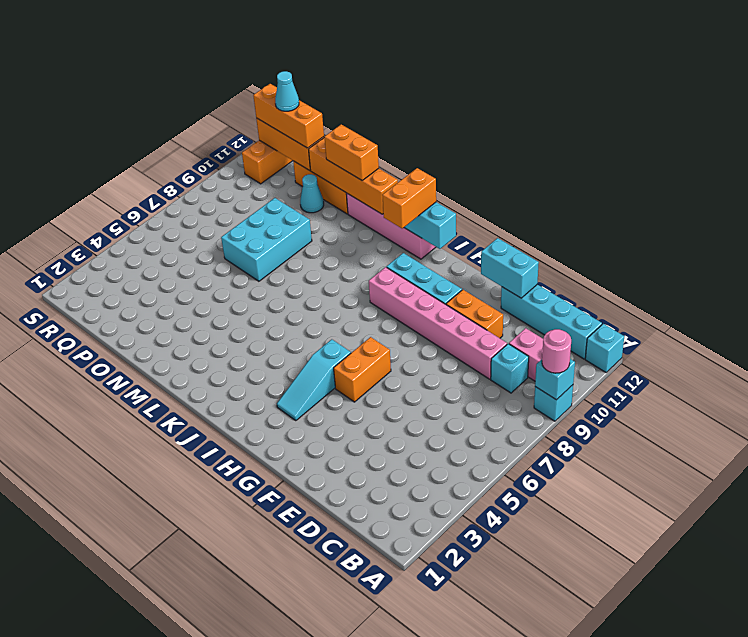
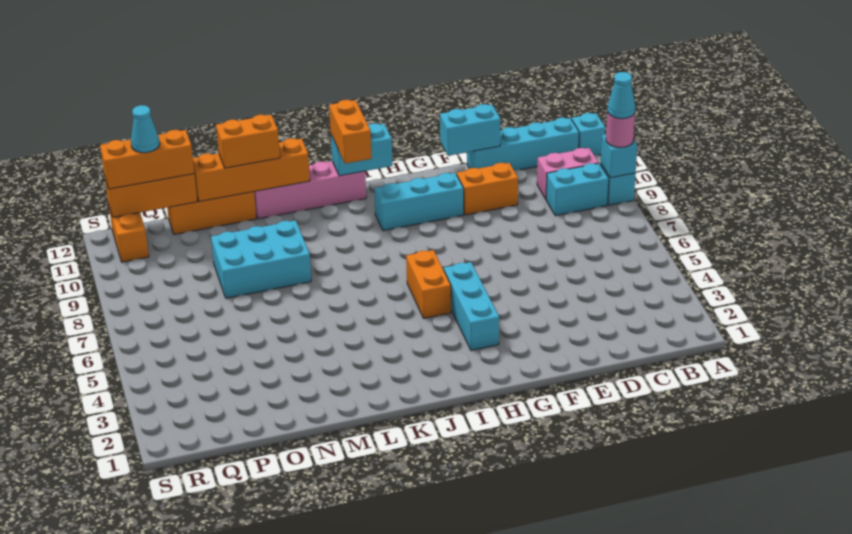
cyan 1x1 brick [491,344,529,393] -> cyan 1x2 brick [546,163,609,216]
pink 1x6 brick [369,267,507,379] -> none
orange 1x2 brick [334,337,391,402] -> orange 1x2 brick moved to [406,250,451,318]
cyan 1x3 slope [277,339,351,421] -> cyan 1x3 brick [444,262,499,350]
cyan 2x3 brick [221,198,312,281] -> cyan 2x3 brick turned to [211,220,311,298]
cyan 1x1 cone [300,174,324,213] -> cyan 1x1 cone moved to [607,72,635,119]

